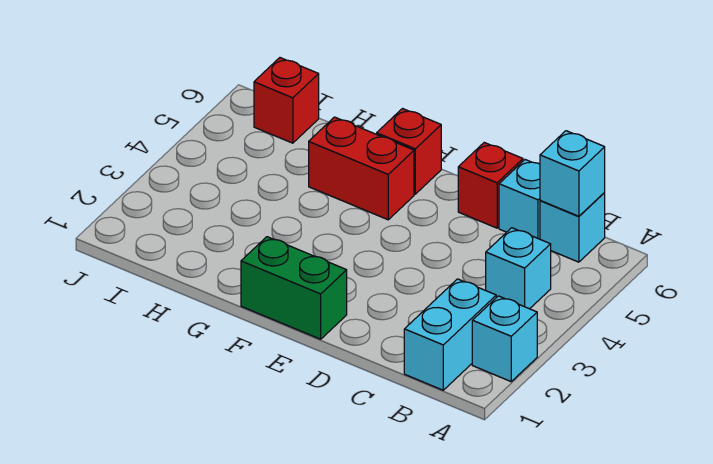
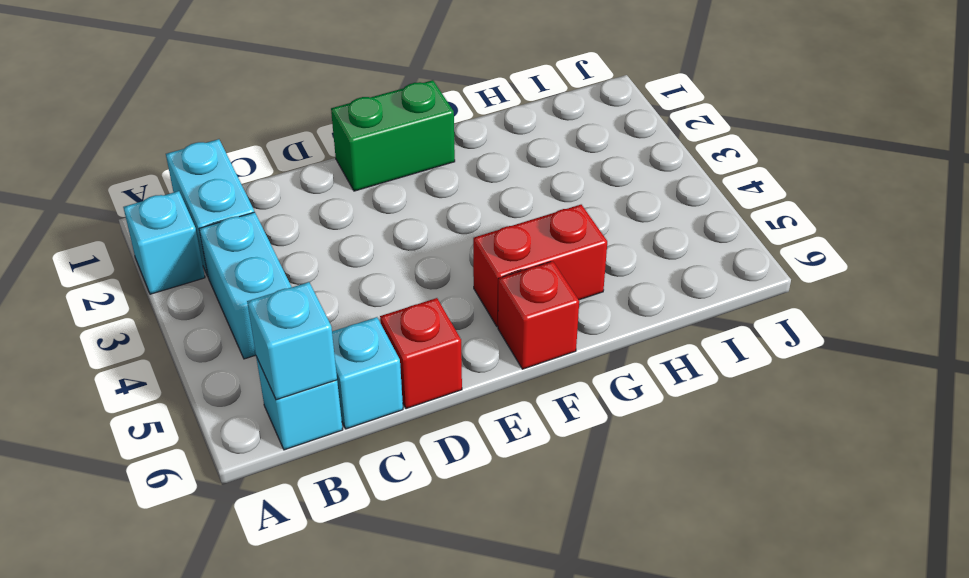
cyan 1x1 brick [486,228,551,309] -> cyan 1x2 brick [199,212,291,359]
red 1x1 brick [254,58,319,143] -> none

